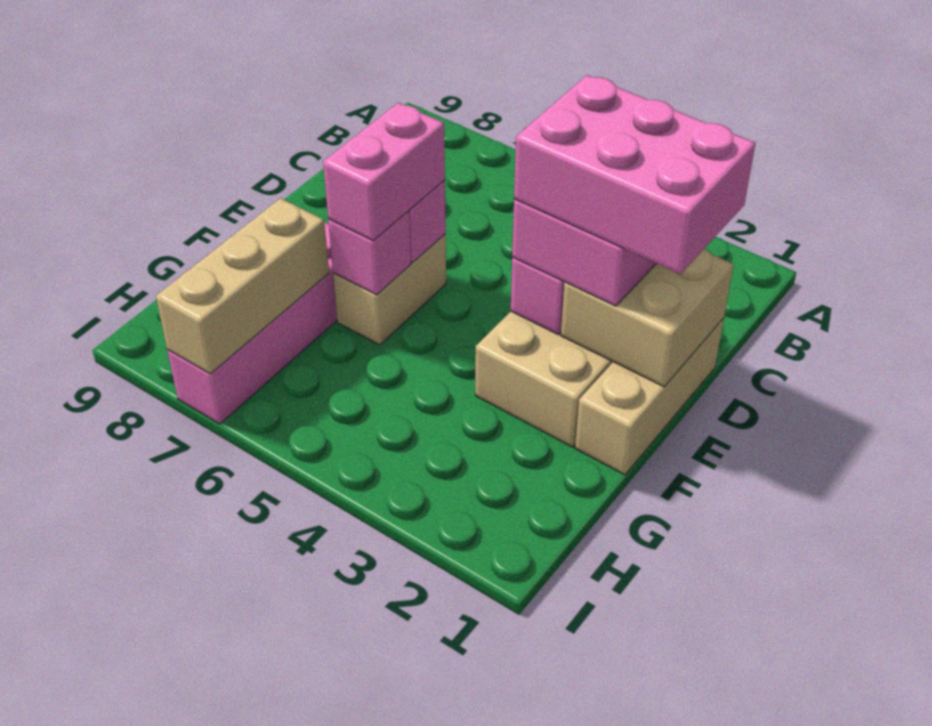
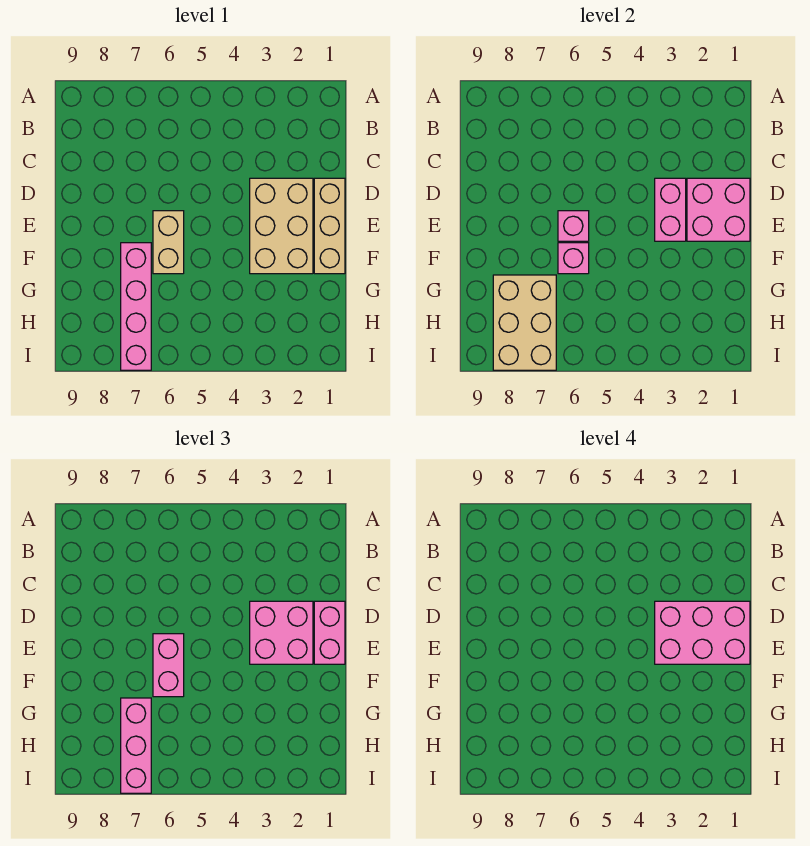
tan 2x2 brick [561,249,734,387] -> pink 2x2 brick [687,178,750,241]
none -> pink 1x2 brick [314,601,345,664]
tan 1x3 brick [156,198,329,374] -> tan 2x3 brick [493,275,556,370]
none -> pink 1x3 brick [121,698,151,793]

